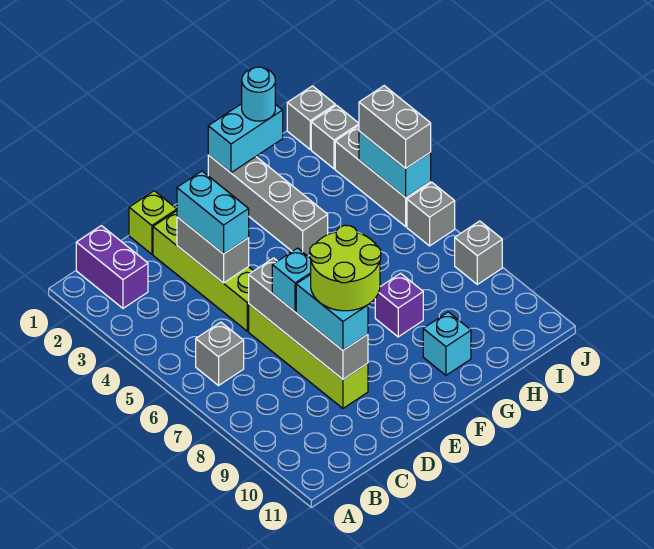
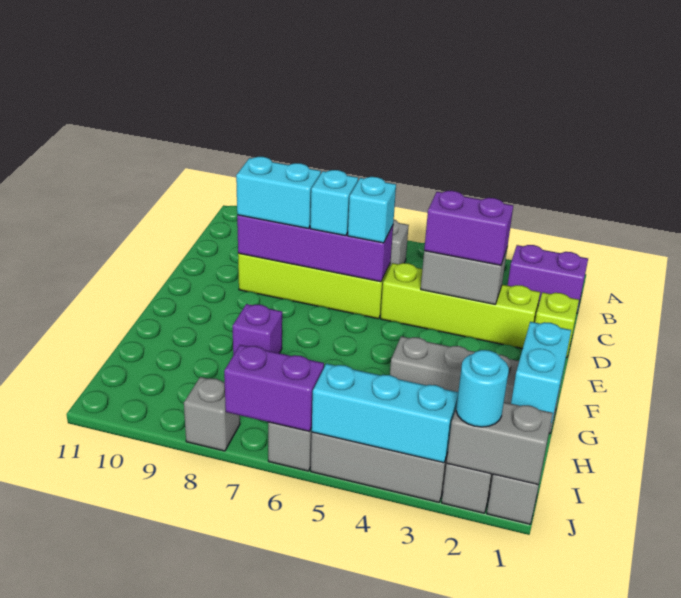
cyan 1x2 brick [177,171,249,254] -> purple 1x2 brick [424,191,513,265]
grey 1x4 brick [249,258,368,379] -> purple 1x4 brick [237,215,393,282]
lime 2x2 round brick [310,225,381,311] -> none
cyan 1x1 brick [423,312,471,375] -> cyan 1x1 brick moved to [348,177,396,243]
cyan 1x1 round brick [242,67,275,121] -> cyan 1x1 round brick moved to [456,350,509,427]
cyan 1x2 brick [359,131,431,198] -> cyan 1x3 brick [312,364,458,463]
grey 1x2 brick [359,86,431,168] -> grey 1x2 brick moved to [447,402,553,484]
none -> purple 1x2 brick [224,345,324,431]

